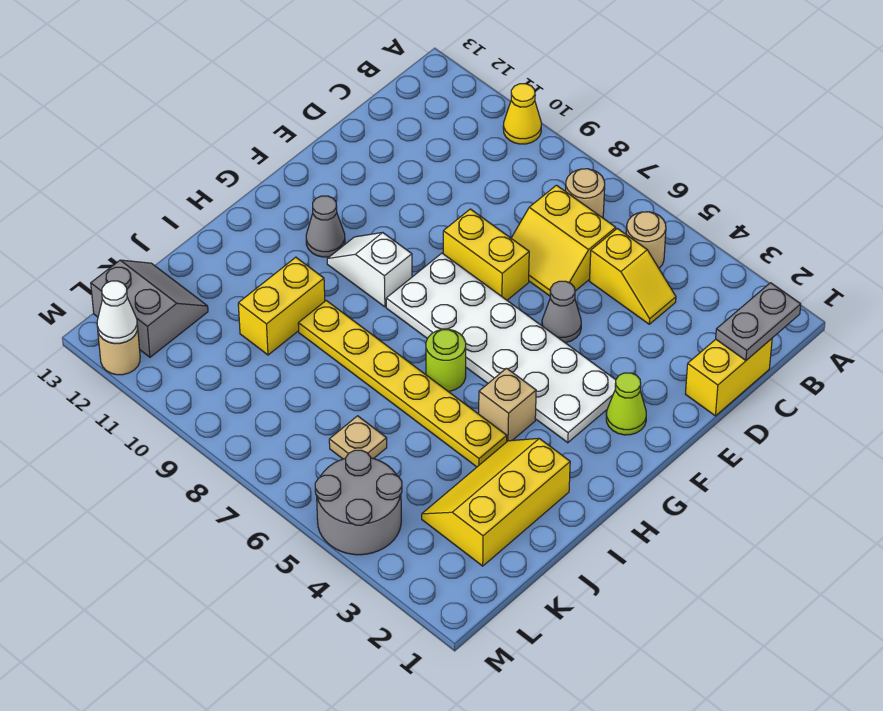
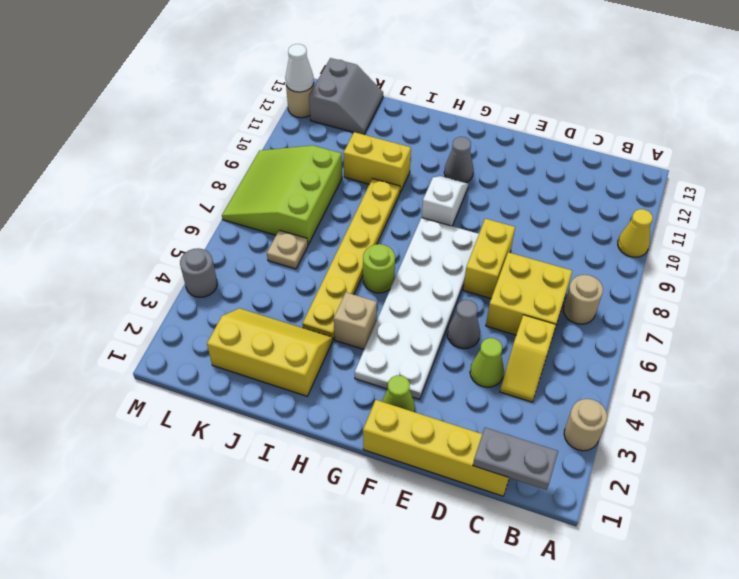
tan 1x1 round brick [626,212,666,268] -> tan 1x1 round brick moved to [564,399,607,451]
yellow 1x2 brick [685,339,772,416] -> yellow 1x4 brick [363,400,509,496]
yellow 2x2 slope [511,185,616,296] -> yellow 2x2 brick [486,252,572,335]
none -> lime 1x1 cone [470,338,504,387]
none -> lime 3x3 slope [222,145,342,245]
grey 2x2 round brick [315,450,402,555] -> grey 1x1 round brick [180,248,217,297]

